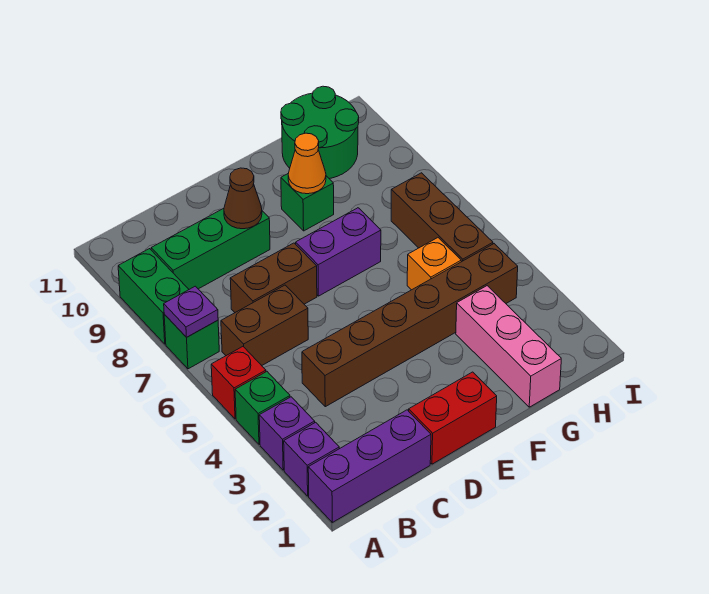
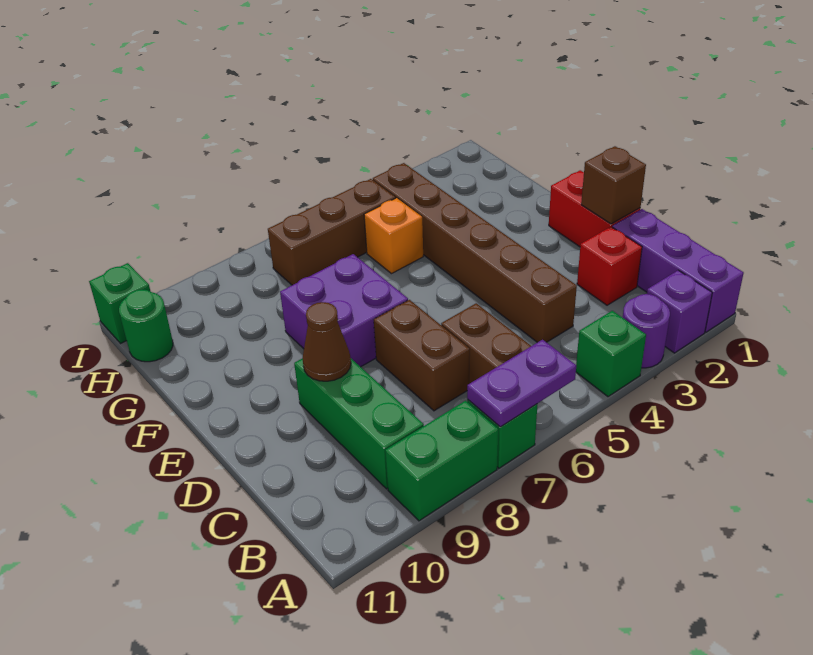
purple 1x1 brick [259,397,315,470] -> purple 1x1 round brick [623,294,670,368]
red 1x1 brick [211,347,266,419] -> red 1x1 brick moved to [577,227,642,305]
purple 1x1 plate [164,286,218,337] -> purple 1x2 plate [467,340,576,427]
none -> brown 1x1 brick [581,146,646,224]
purple 1x2 brick [296,208,381,296] -> purple 2x2 brick [280,254,408,367]
green 1x1 brick [281,174,334,231] -> green 1x1 brick moved to [89,263,151,343]
orange 1x1 cone [288,133,326,194] -> none
pink 1x3 brick [456,286,561,407] -> none
green 2x2 round brick [281,86,359,179] -> green 1x1 round brick [119,289,173,362]

